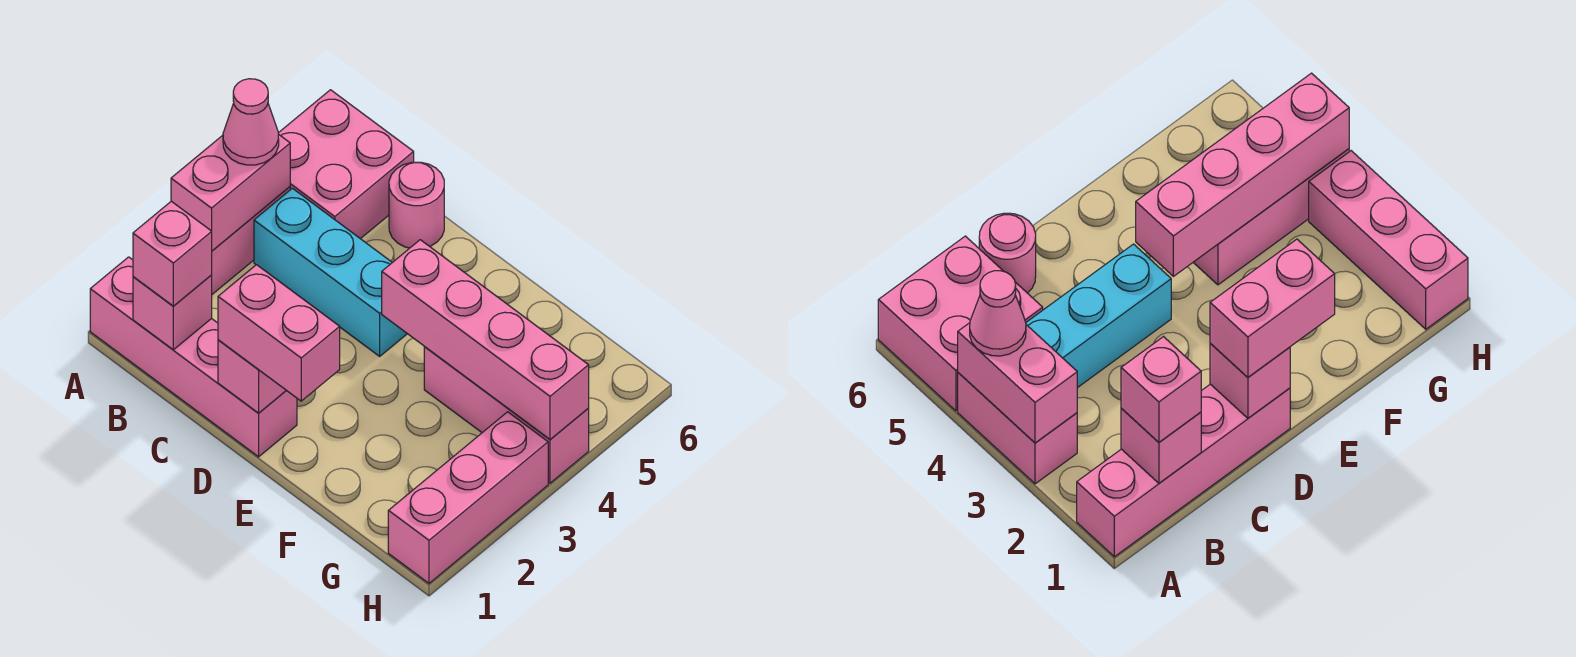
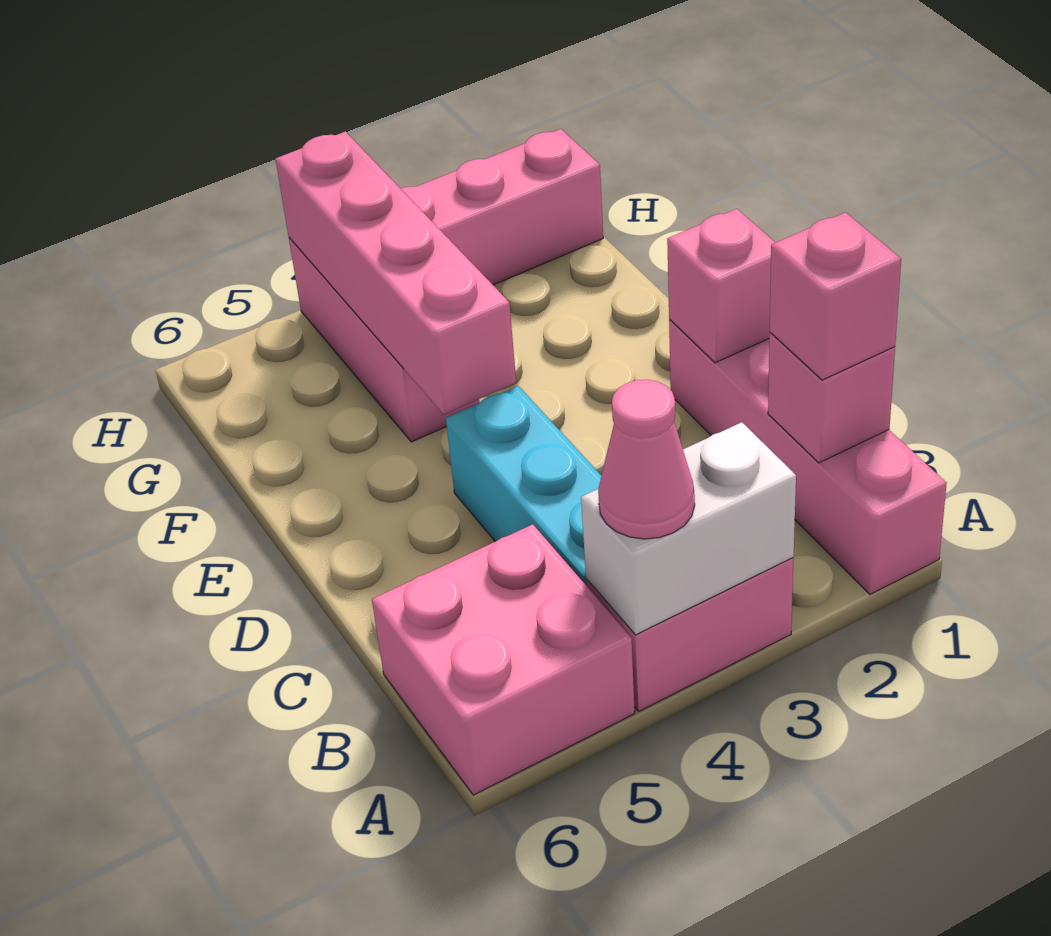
pink 1x2 brick [171,134,290,251] -> white 1x2 brick [581,422,796,635]
pink 1x1 round brick [389,162,444,248] -> none
pink 1x2 brick [218,265,340,401] -> none

